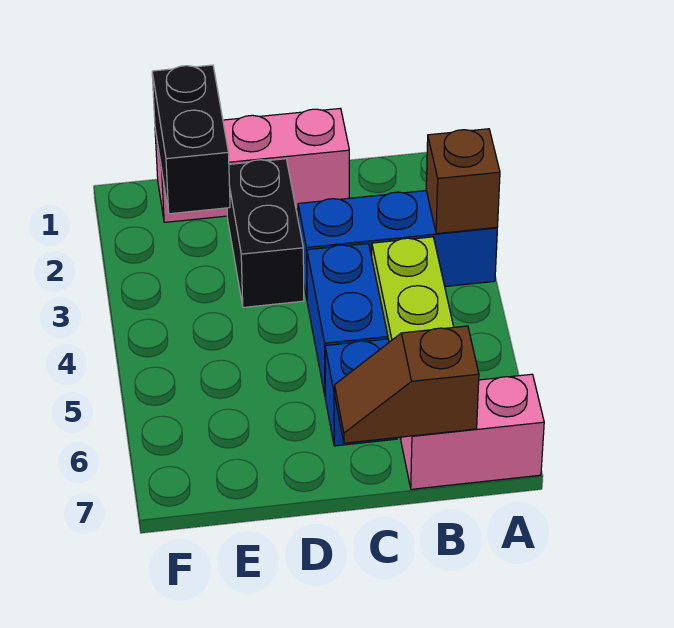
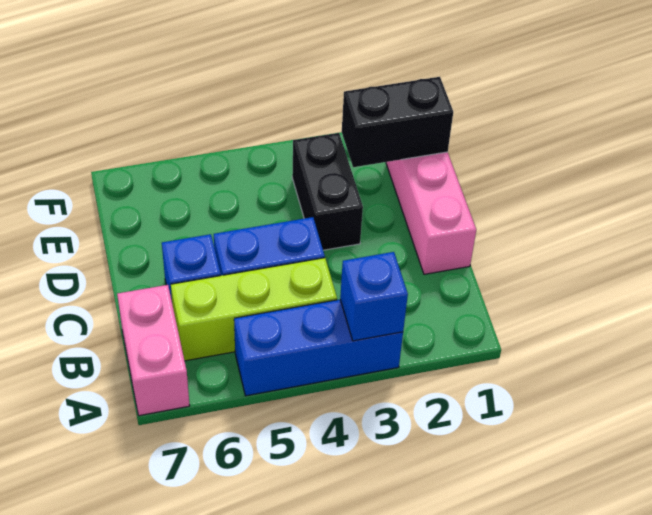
blue 1x3 brick [298,191,497,299] -> blue 1x3 brick turned to [234,300,403,396]
brown 1x1 brick [426,129,500,234] -> blue 1x1 brick [340,252,408,341]
brown 1x2 slope [335,326,479,443] -> none
black 1x2 brick [227,159,304,307] -> black 1x2 brick turned to [292,133,363,250]

